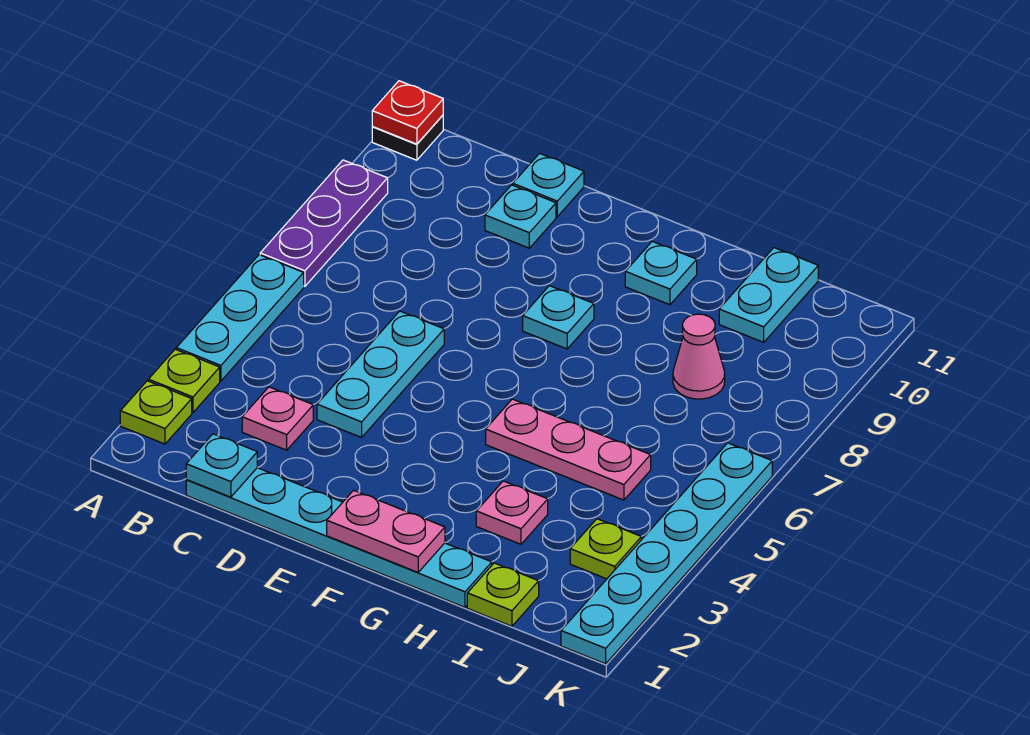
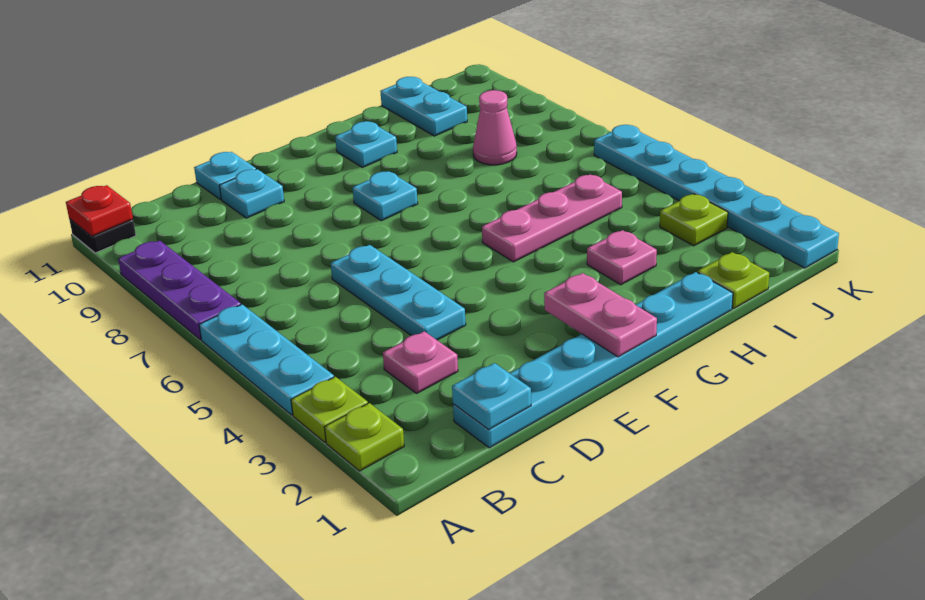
pink 1x2 plate [327,490,445,572] -> pink 1x2 plate turned to [544,273,657,357]

